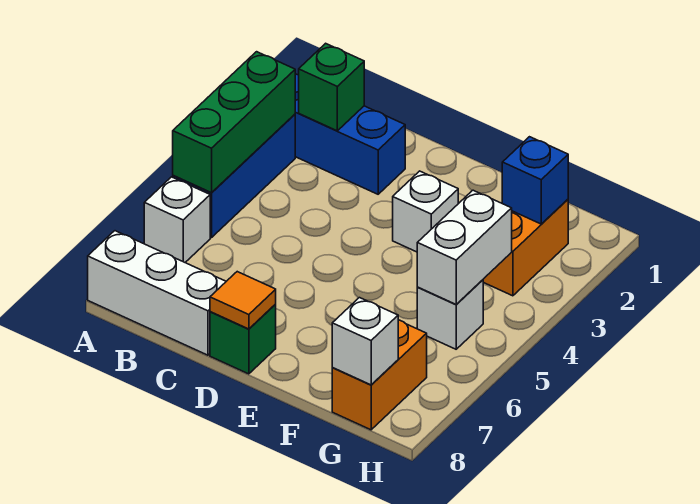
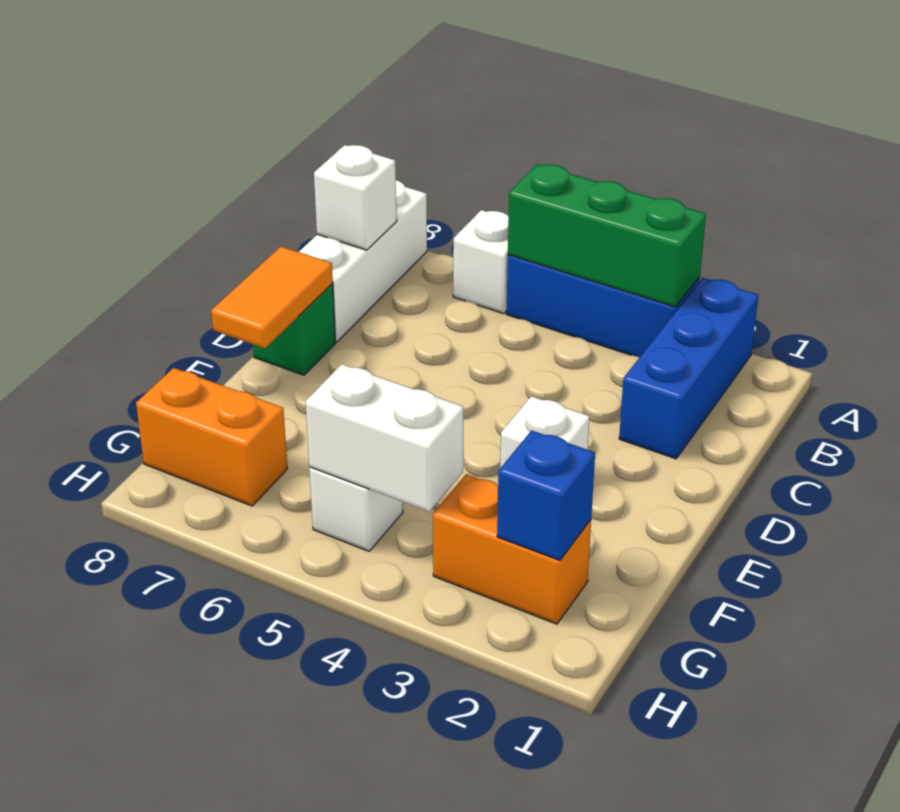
green 1x1 brick [299,43,364,131] -> none
orange 1x1 tile [210,272,276,329] -> orange 1x2 tile [211,247,333,348]
white 1x1 brick [332,298,398,385] -> white 1x1 brick moved to [314,145,397,250]

